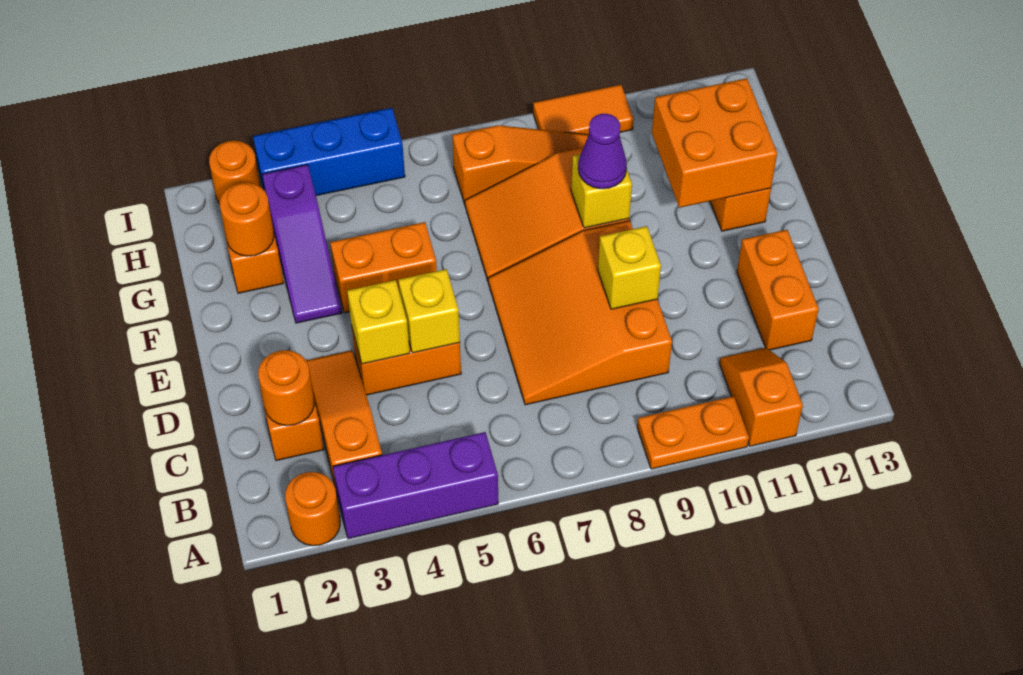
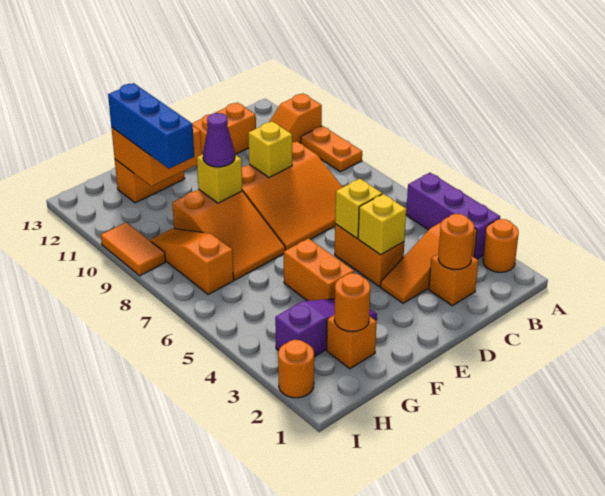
blue 1x3 brick [253,108,405,196] -> blue 1x3 brick moved to [108,83,194,169]

